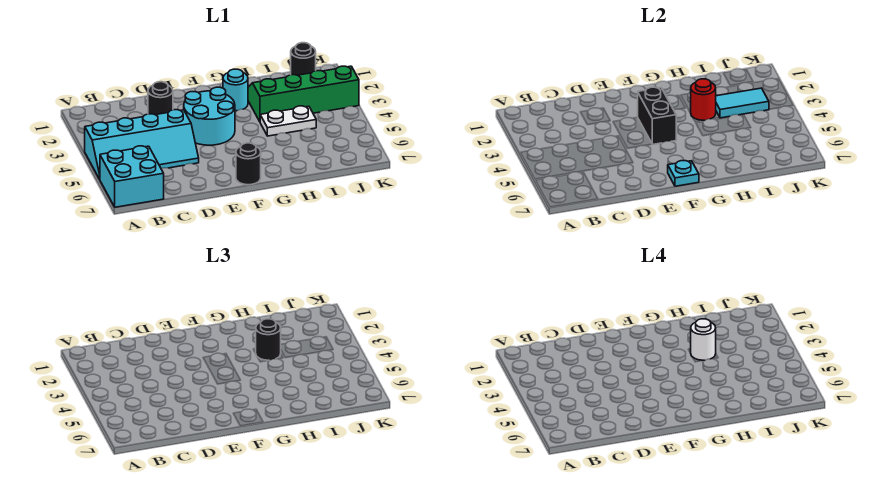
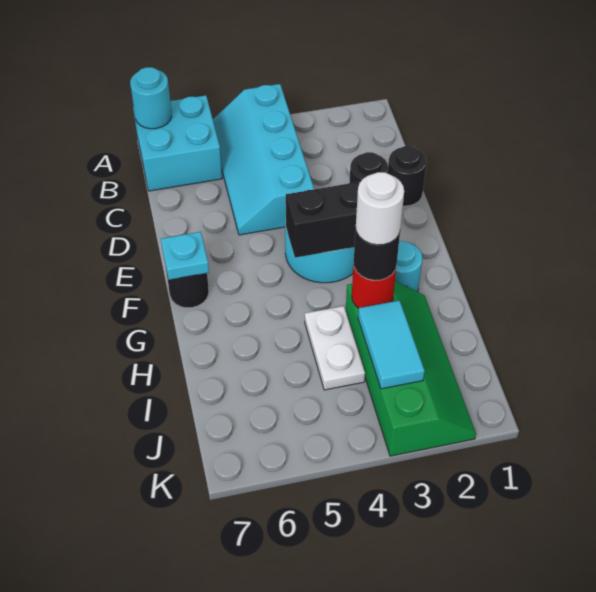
none -> cyan 1x1 round brick [130,67,172,129]
black 1x1 round brick [291,43,316,75] -> black 1x1 round brick moved to [388,146,427,206]

